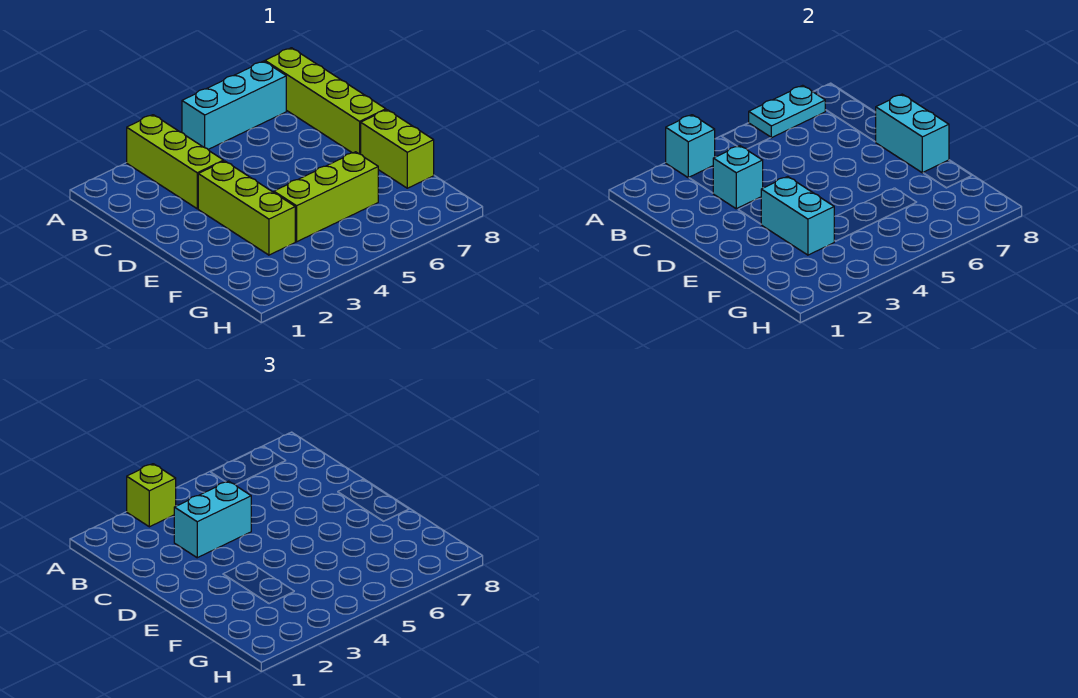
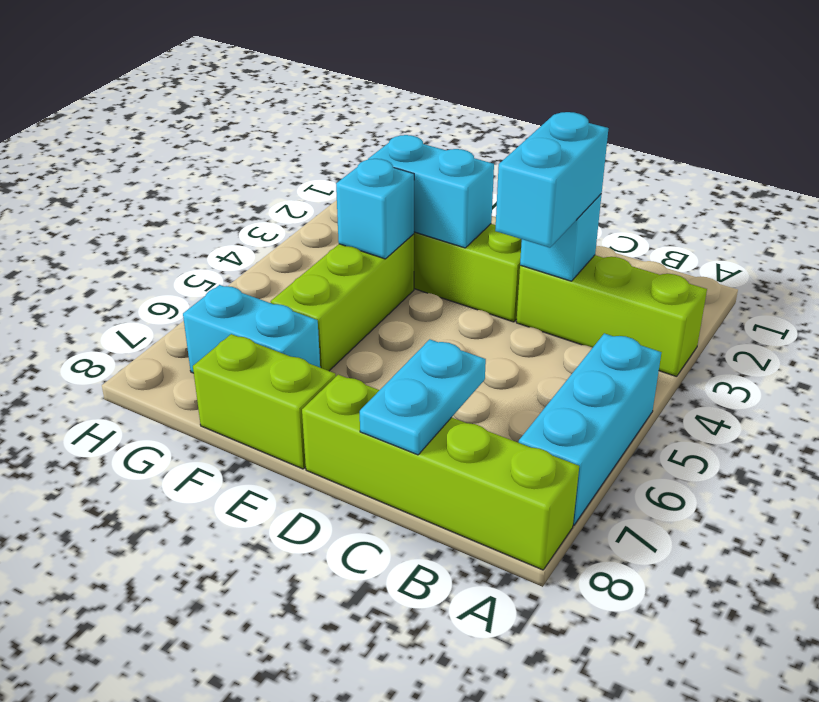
cyan 1x1 brick [666,115,715,178] -> cyan 1x1 brick moved to [336,159,414,259]
lime 1x1 brick [127,464,176,527] -> none
cyan 1x2 plate [749,85,825,138] -> cyan 1x2 plate moved to [360,339,486,455]
cyan 1x2 brick [876,94,949,173] -> cyan 1x2 brick moved to [183,285,320,373]

